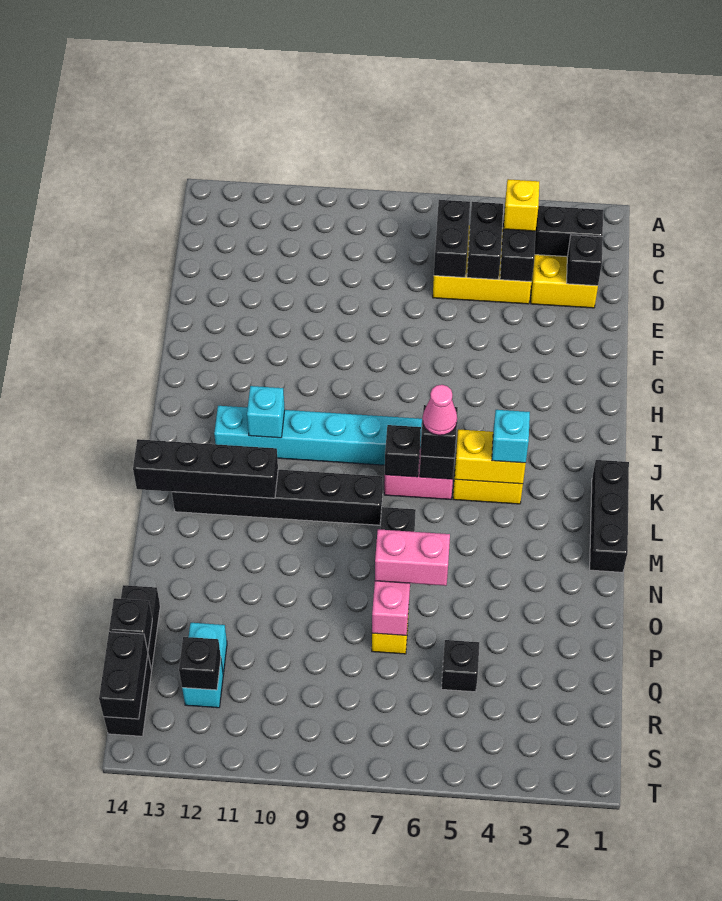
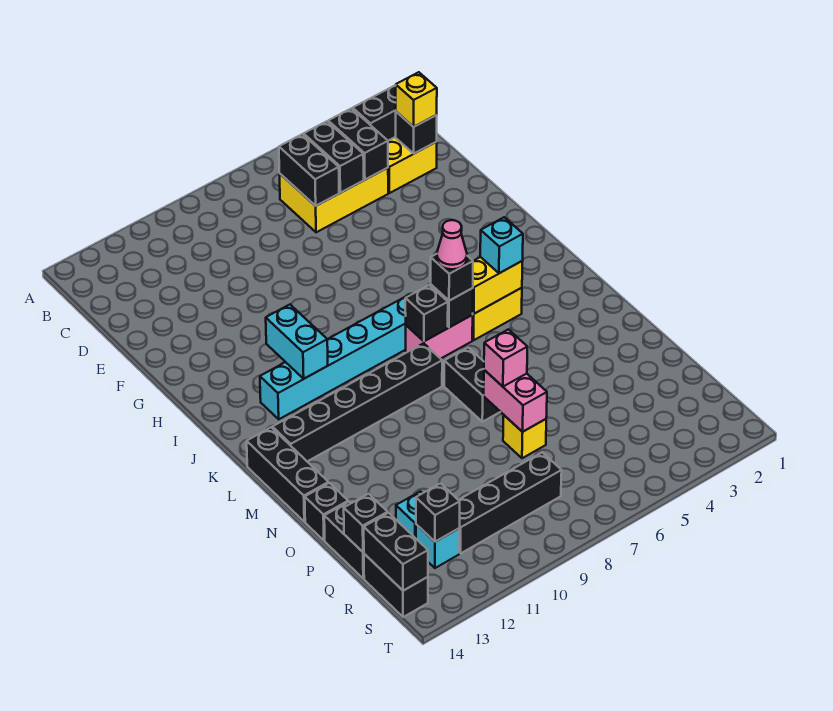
yellow 1x1 brick [504,179,539,231] -> yellow 1x1 brick moved to [396,72,437,127]
cyan 1x1 brick [247,386,285,438] -> cyan 1x2 brick [266,305,328,379]
black 1x3 brick [590,460,629,572] -> black 1x3 brick moved to [247,427,328,522]
black 1x4 brick [133,439,278,498] -> black 1x4 brick moved to [459,452,562,553]
pink 1x2 brick [375,529,450,586] -> pink 1x1 brick [484,329,528,386]
black 1x1 brick [441,640,479,692] -> black 1x1 brick moved to [305,483,348,540]

